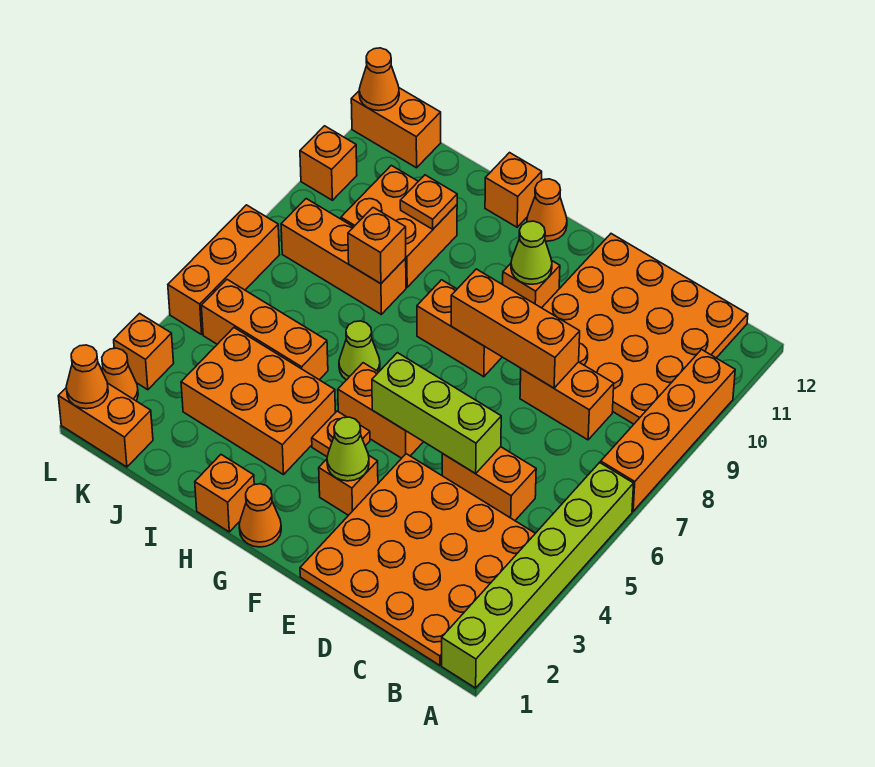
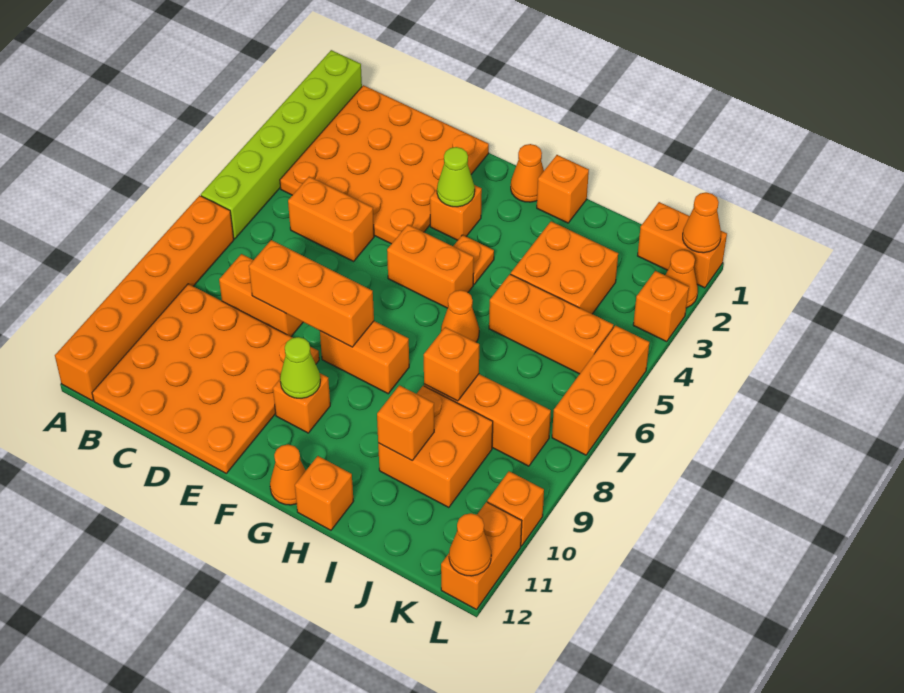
orange 1x4 brick [601,350,735,511] -> orange 1x6 brick [55,195,234,401]
lime 1x3 brick [372,353,501,474] -> none
orange 2x3 brick [181,328,335,475] -> orange 2x2 brick [511,221,618,314]
lime 1x1 cone [339,321,380,380] -> orange 1x1 cone [441,290,479,342]
orange 1x1 plate [400,175,457,229] -> orange 1x1 brick [377,385,434,460]
orange 1x2 brick [351,88,441,168] -> orange 1x2 brick turned to [441,502,522,610]

